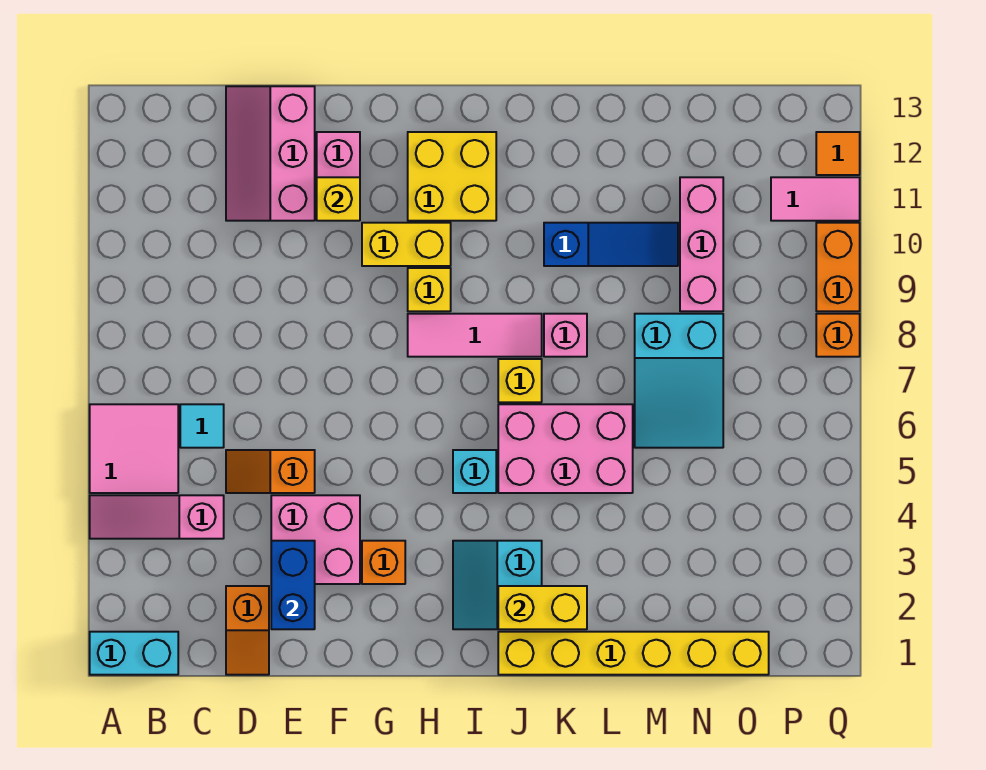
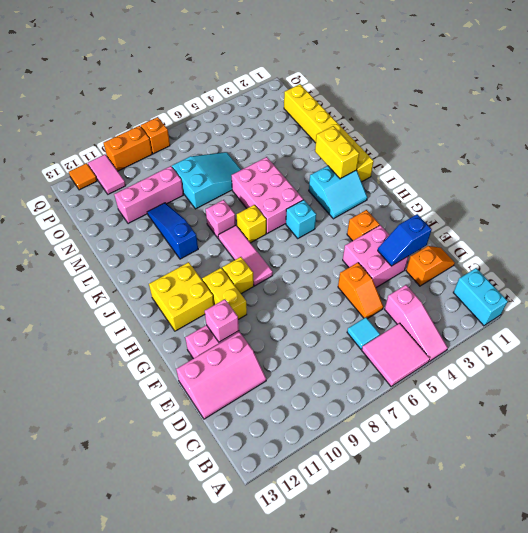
blue 1x2 brick [271,541,315,629] -> blue 1x2 slope [378,214,432,266]
yellow 1x1 brick [317,177,360,221] -> pink 1x1 brick [205,299,239,342]

